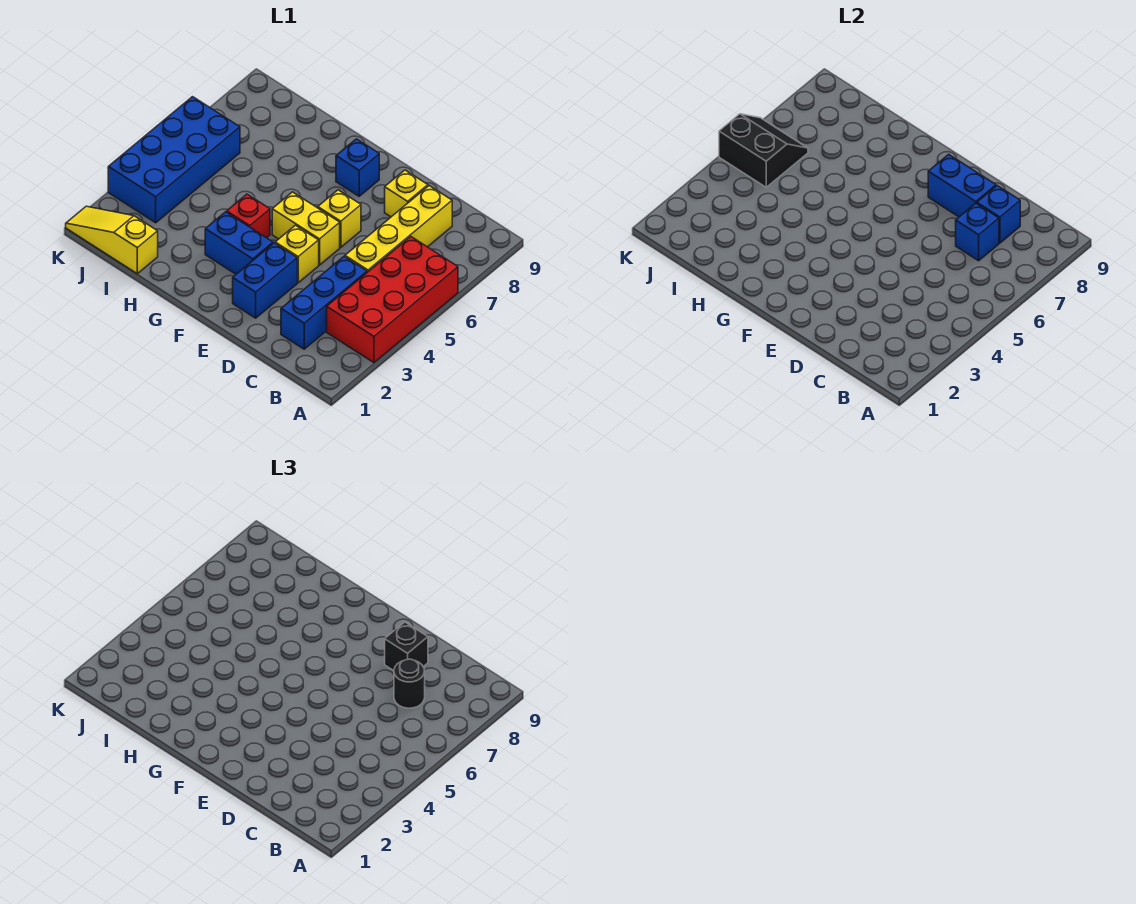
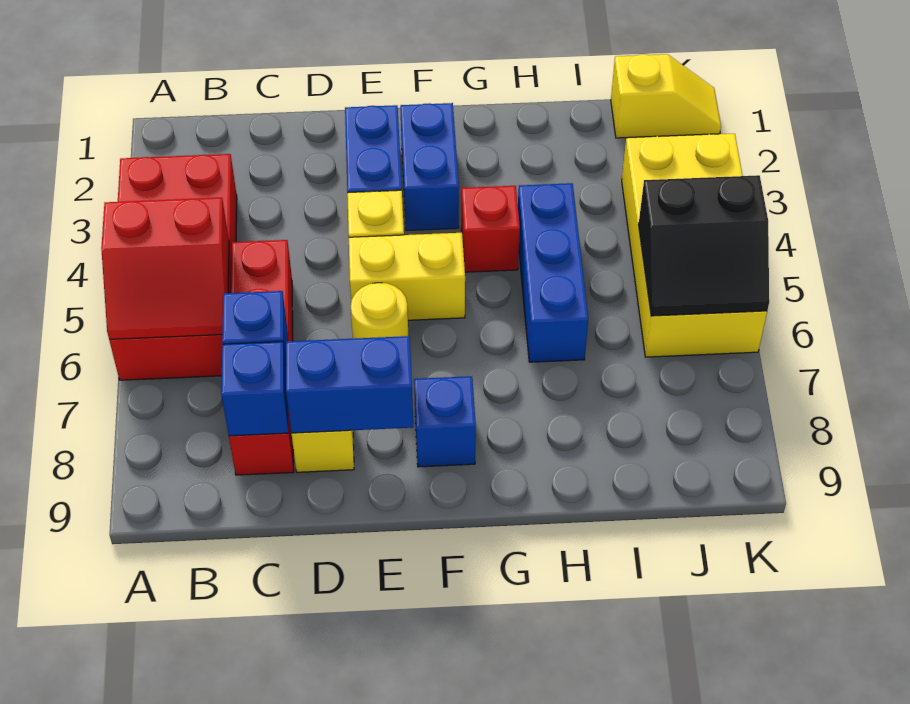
none -> red 2x2 slope [101,198,229,339]
blue 1x3 brick [281,257,367,349] -> blue 1x3 brick moved to [518,183,588,362]
yellow 1x4 brick [345,186,452,272] -> red 1x4 brick [229,240,294,475]
black 1x1 round brick [394,659,425,708] -> none
black 1x1 brick [385,622,428,671] -> none
yellow 1x1 brick [318,190,361,247] -> yellow 1x1 round brick [351,283,408,339]
blue 1x2 brick [205,212,273,274] -> blue 1x2 brick turned to [400,103,459,231]
yellow 1x3 slope [66,206,158,274] -> yellow 1x2 slope [611,54,721,138]
blue 2x4 brick [108,97,240,223] -> yellow 2x4 brick [622,134,767,357]

